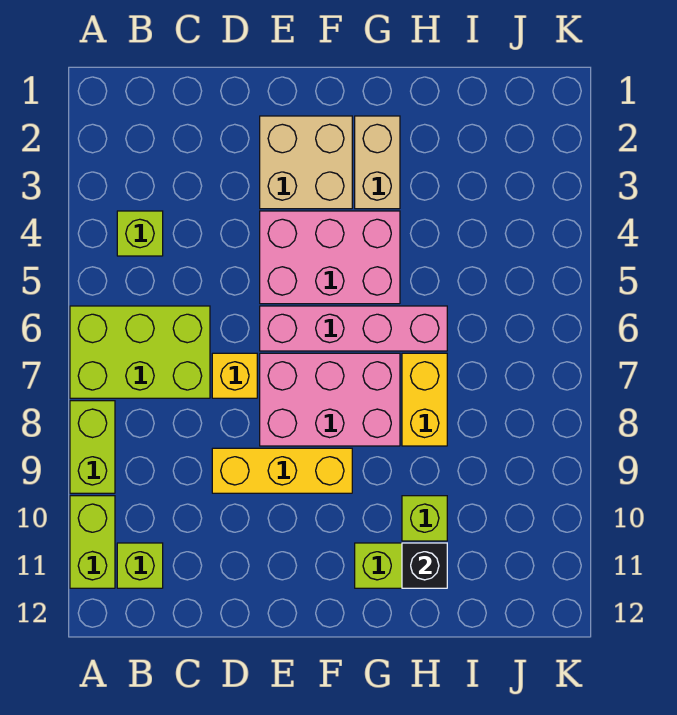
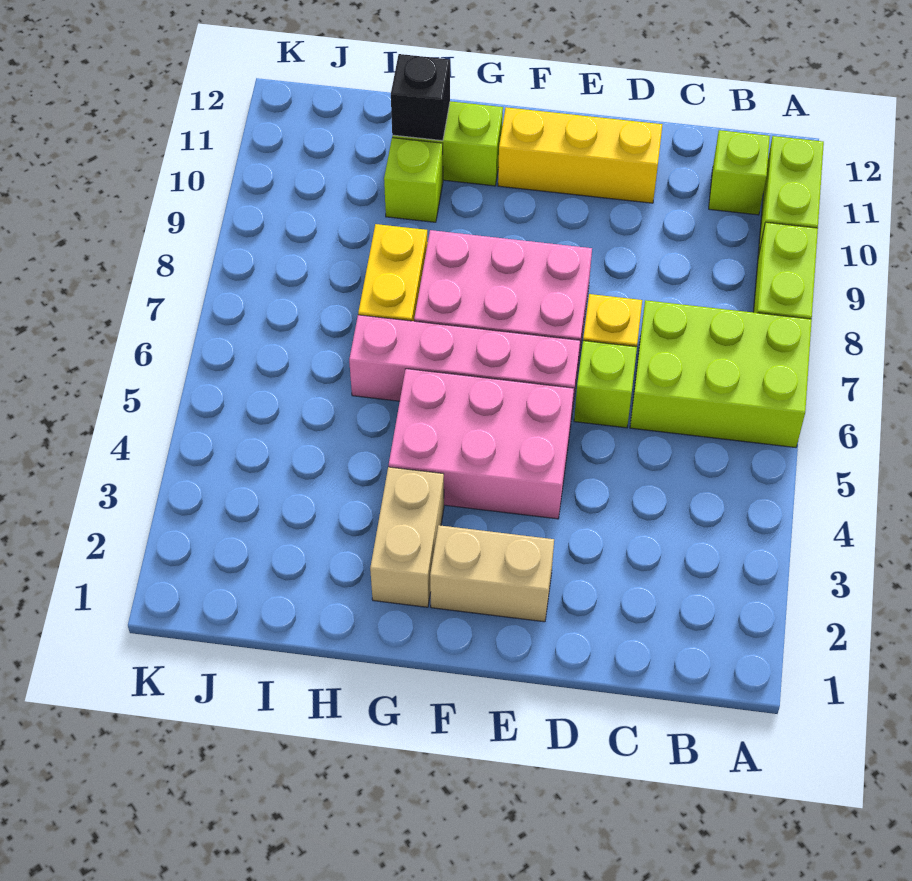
lime 1x1 brick [117,211,163,256] -> lime 1x1 brick moved to [574,341,637,428]
yellow 1x3 brick [212,448,352,493] -> yellow 1x3 brick moved to [498,107,662,203]
tan 2x2 brick [260,116,352,209] -> tan 1x2 brick [430,525,554,622]

